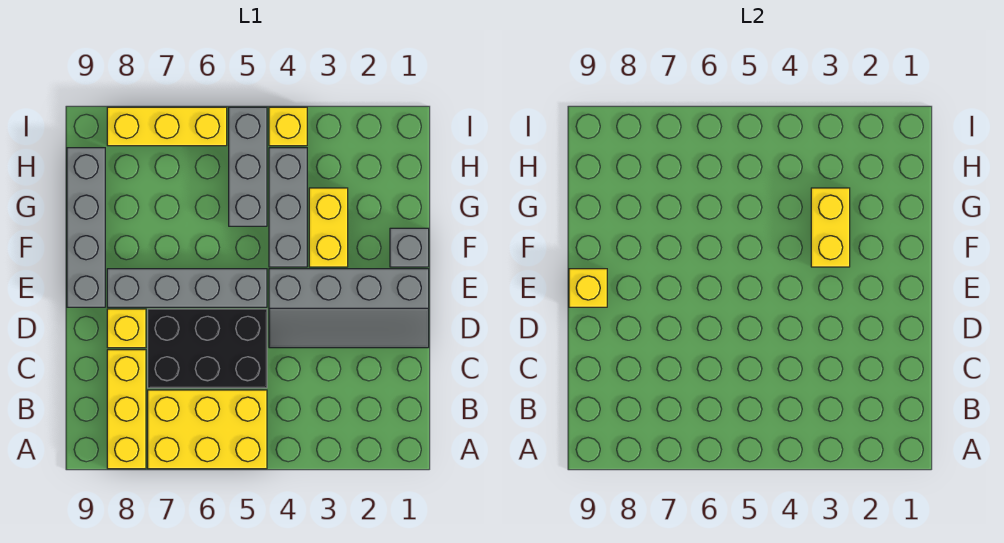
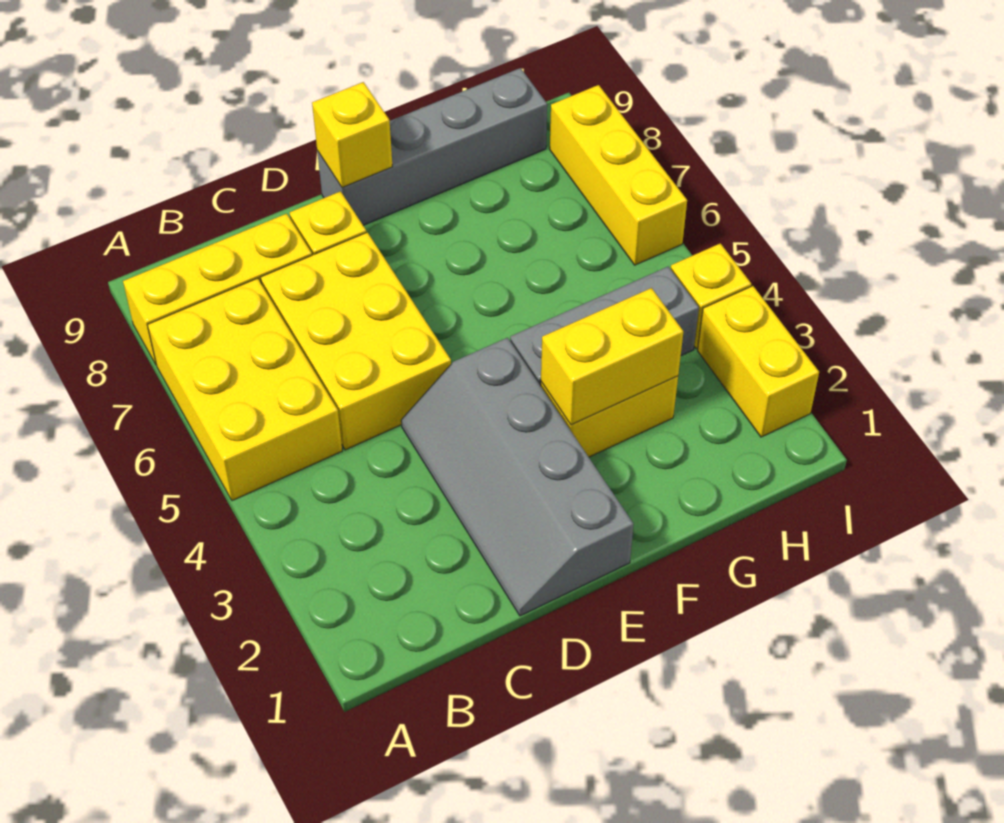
black 2x3 brick [148,309,267,388] -> yellow 2x3 brick [260,232,451,450]
grey 1x4 brick [107,269,267,307] -> none
grey 1x1 brick [390,228,429,267] -> none
grey 1x3 brick [229,107,267,226] -> none
none -> yellow 1x2 brick [698,286,819,437]

